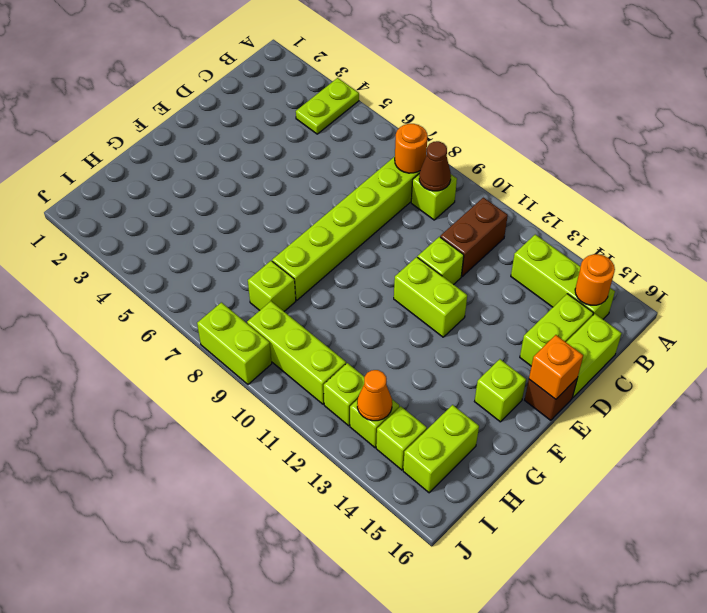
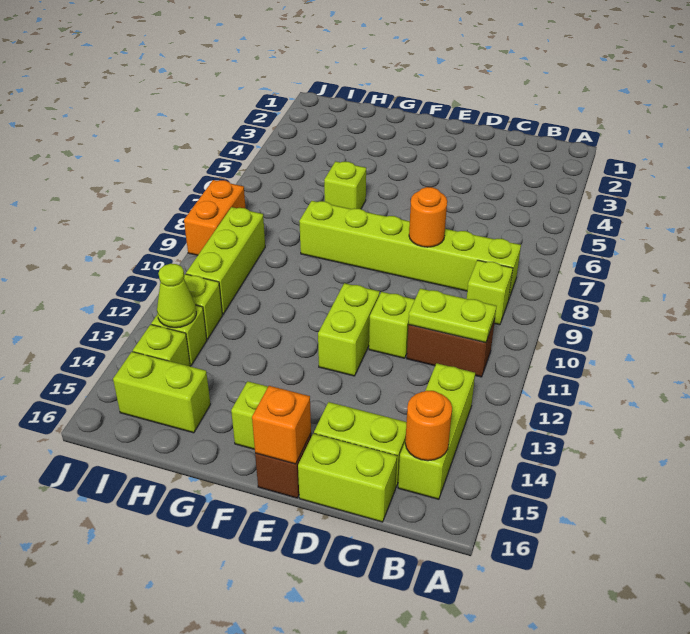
lime 1x2 plate [296,78,359,134] -> lime 1x2 plate moved to [408,288,496,343]
orange 1x1 round brick [395,124,427,173] -> orange 1x1 round brick moved to [409,187,447,247]
brown 1x1 cone [419,141,451,191] -> none
lime 1x1 brick [248,261,296,311] -> lime 1x1 brick moved to [324,161,366,209]
orange 1x1 cone [357,370,392,421] -> lime 1x1 cone [157,264,196,328]
lime 1x2 brick [197,302,272,384] -> orange 1x2 brick [184,180,245,255]

